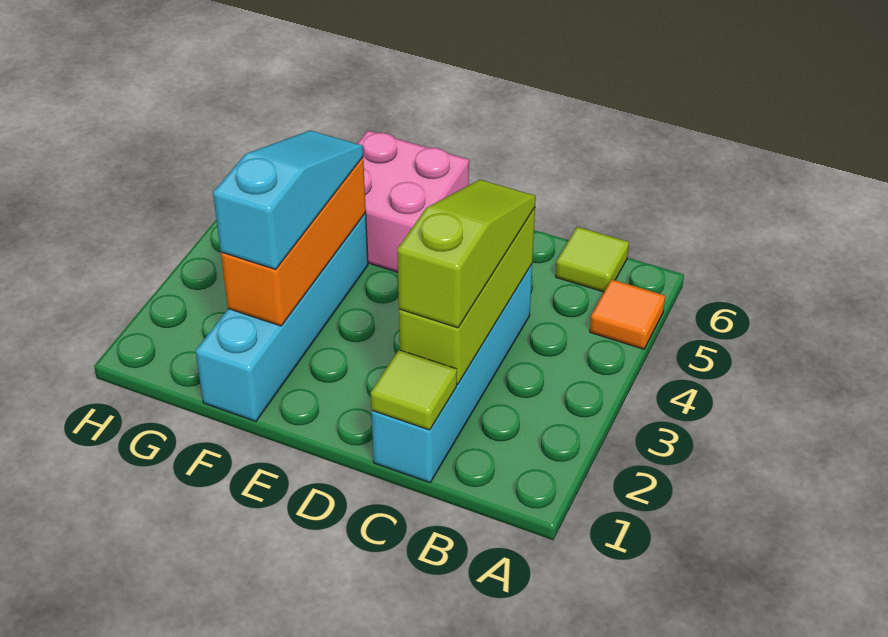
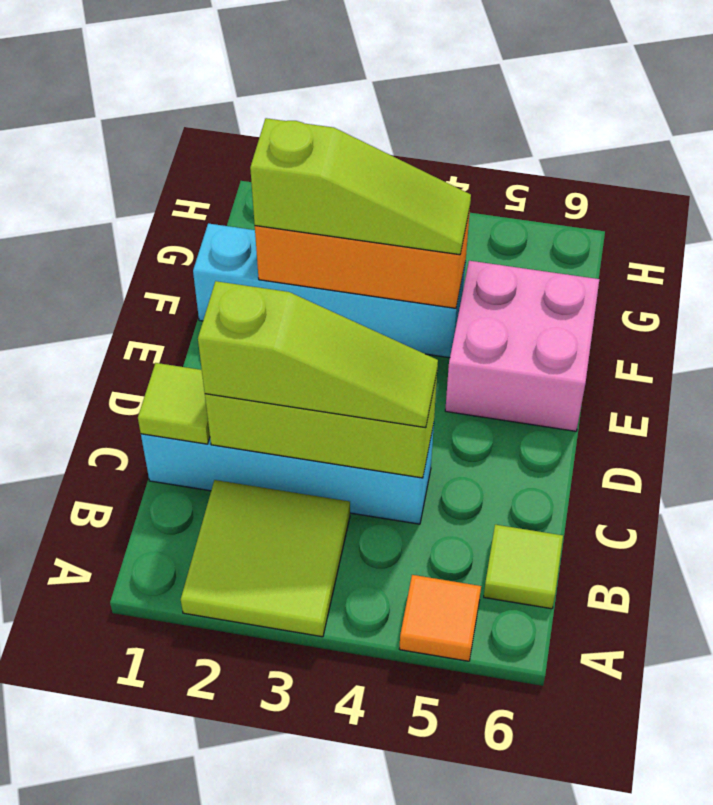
none -> lime 2x2 tile [181,480,350,637]
cyan 1x3 slope [213,130,363,270] -> lime 1x3 slope [250,118,471,255]

